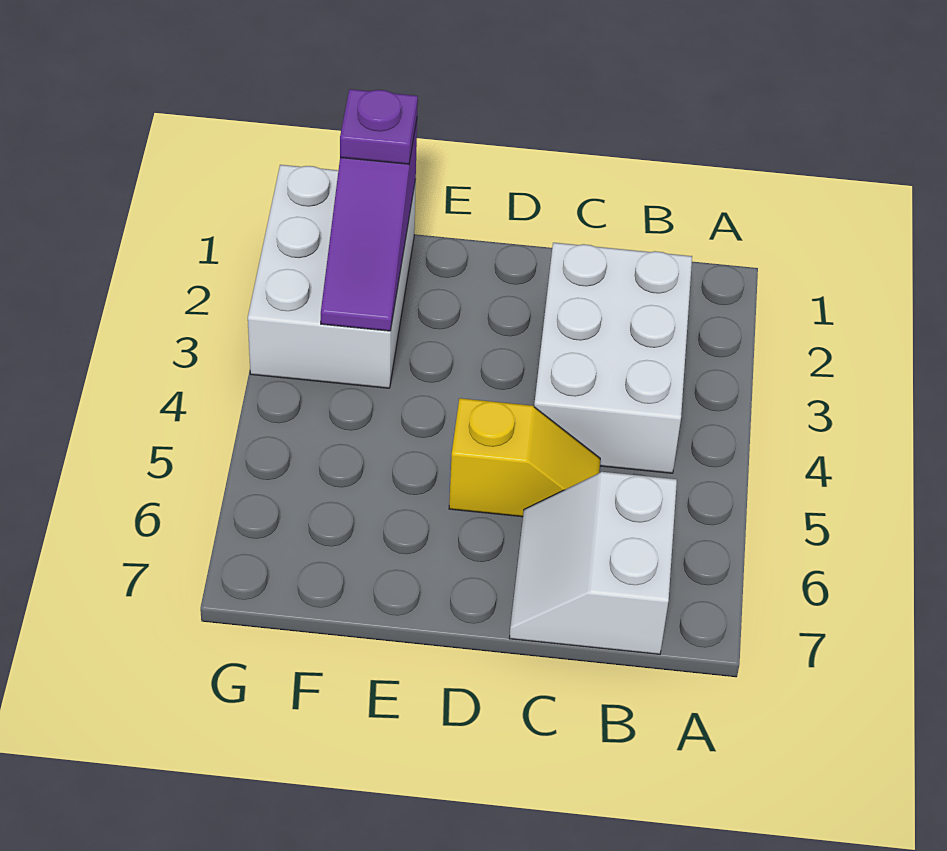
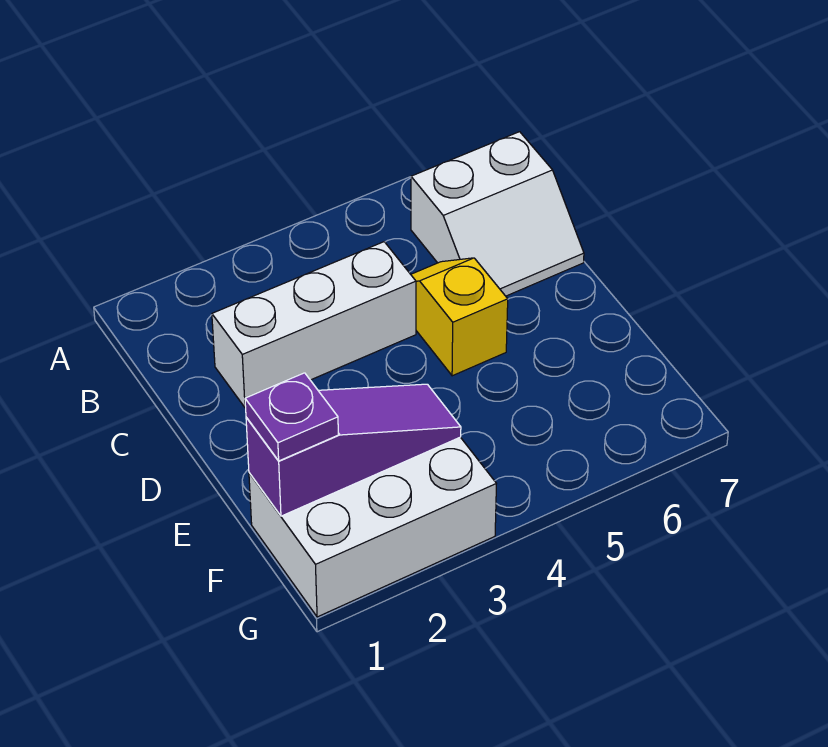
white 2x3 brick [534,243,692,473] -> white 1x3 brick [212,242,416,408]

